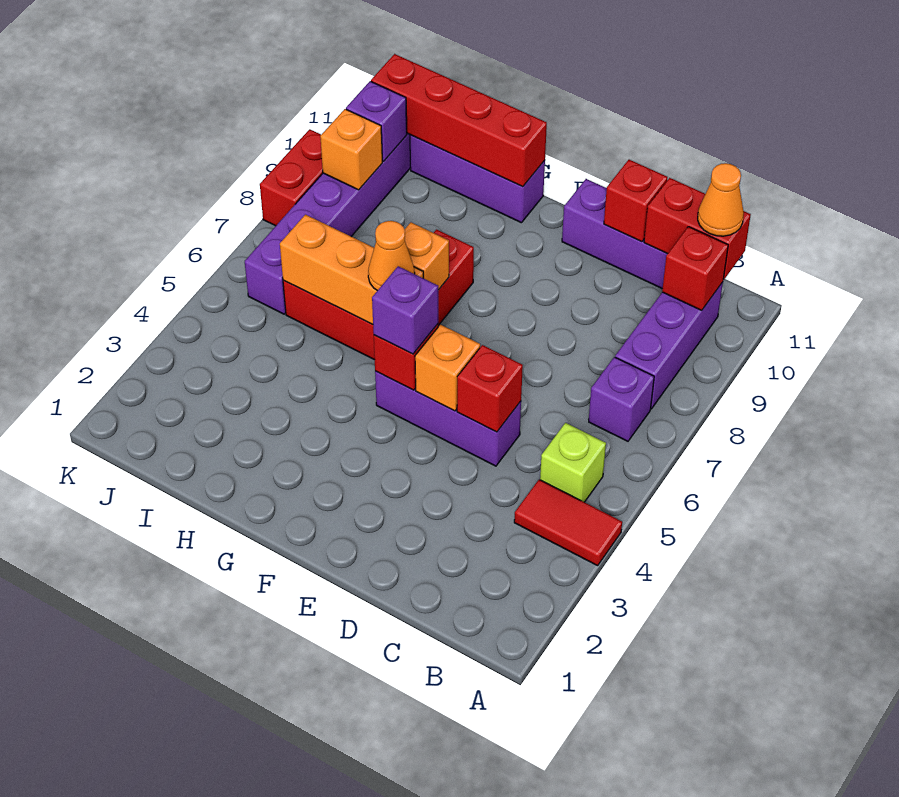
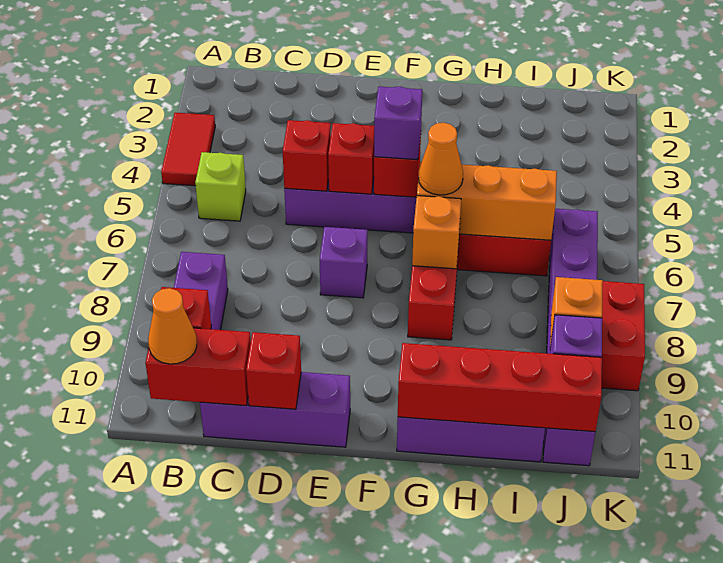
red 1x2 tile [514,480,622,566] -> red 1x2 tile turned to [161,113,215,186]
purple 1x1 brick [589,357,654,441] -> purple 1x1 brick moved to [320,227,368,298]
orange 1x1 brick [415,325,480,411] -> red 1x1 brick [328,123,374,194]

